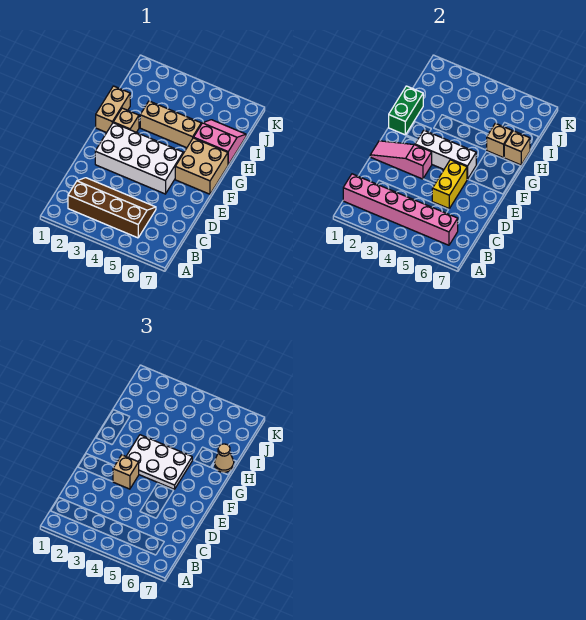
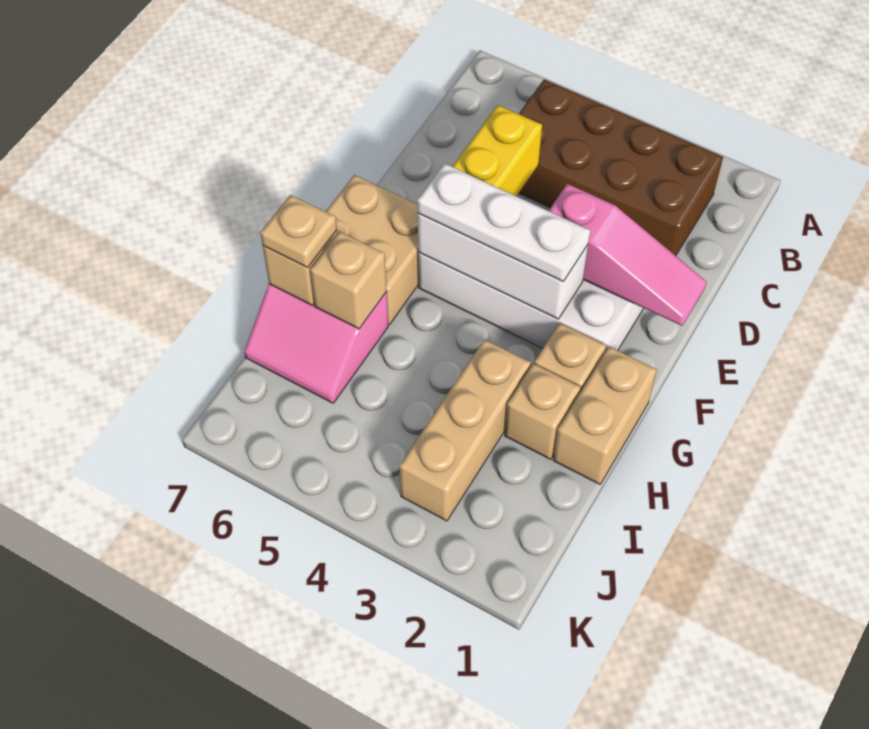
pink 1x6 brick [343,174,458,245] -> none
brown 2x4 slope [68,178,156,238] -> brown 2x4 brick [519,79,723,256]
tan 1x1 brick [113,455,139,489] -> tan 1x1 brick moved to [505,364,581,459]
white 2x3 plate [126,435,192,489] -> white 1x3 plate [417,163,590,281]
green 1x2 brick [389,86,423,135] -> none
tan 1x3 brick [140,101,201,148] -> tan 1x3 brick turned to [399,340,531,521]
tan 1x1 cone [215,444,234,472] -> tan 1x1 plate [260,195,337,268]

